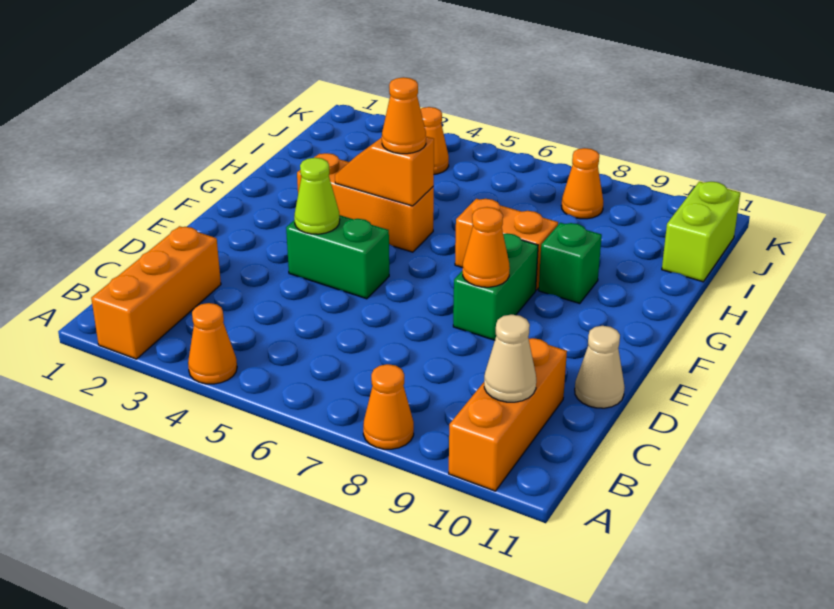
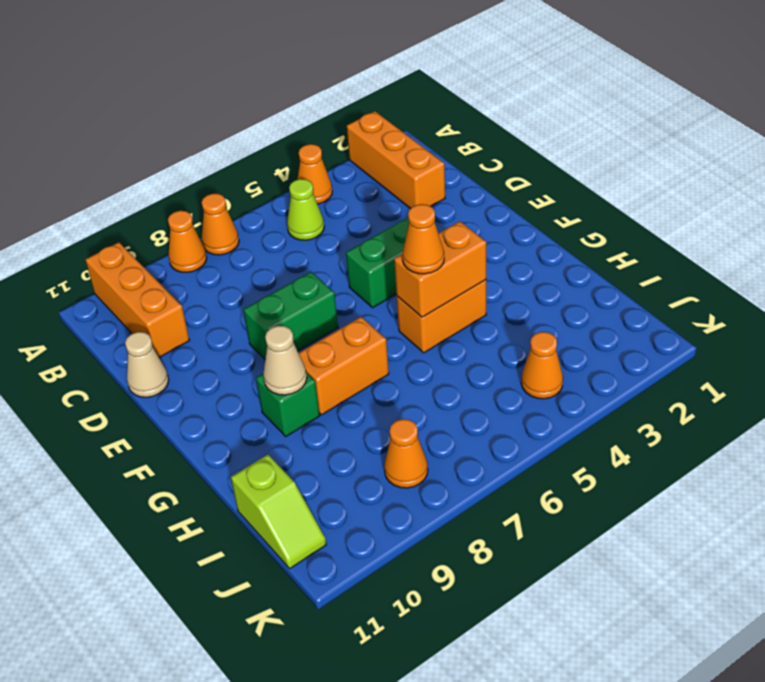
tan 1x1 cone [484,315,536,402] -> tan 1x1 cone moved to [263,326,307,395]
lime 1x1 cone [294,158,340,234] -> lime 1x1 cone moved to [287,179,324,240]
green 1x2 brick [453,233,538,340] -> green 1x2 brick turned to [244,272,338,359]
orange 1x1 cone [463,207,510,287] -> orange 1x1 cone moved to [201,194,239,255]
orange 1x3 brick [297,153,434,252] -> orange 1x2 brick [397,280,486,353]
orange 1x2 slope [335,137,434,206] -> orange 1x2 brick [394,221,486,317]
lime 1x2 brick [662,182,740,282] -> lime 1x2 slope [231,455,326,568]

